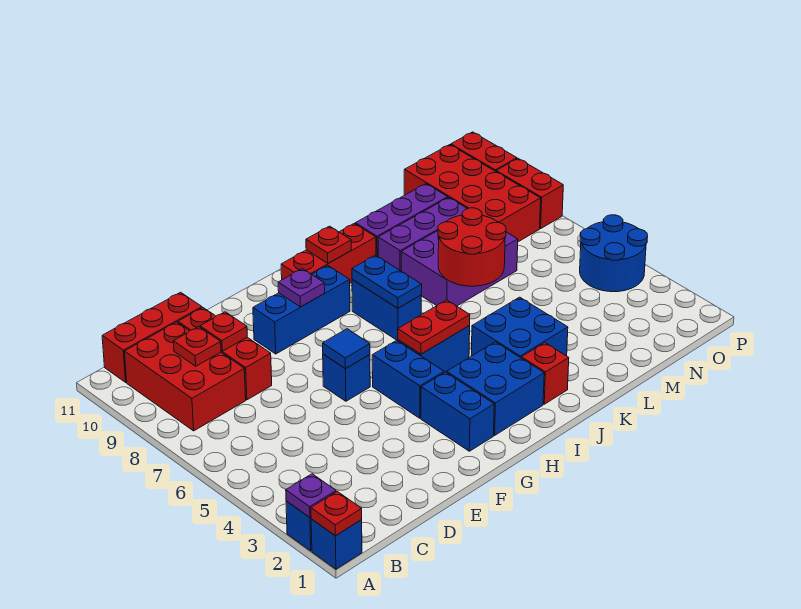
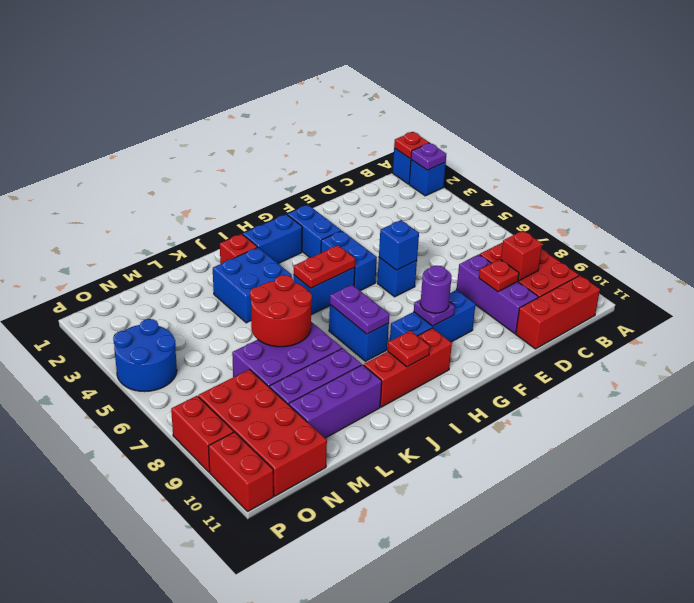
red 1x1 plate [173,327,221,366] -> red 1x1 brick [501,231,542,281]
red 1x3 brick [178,308,272,400] -> purple 1x3 brick [457,254,538,333]
blue 1x1 tile [323,329,370,369] -> blue 1x1 brick [379,220,419,270]
none -> purple 1x1 round brick [420,265,452,313]
blue 2x2 brick [447,342,544,435] -> blue 1x2 brick [243,214,302,263]
blue 1x2 plate [352,255,422,308] -> purple 1x2 plate [330,285,389,334]

